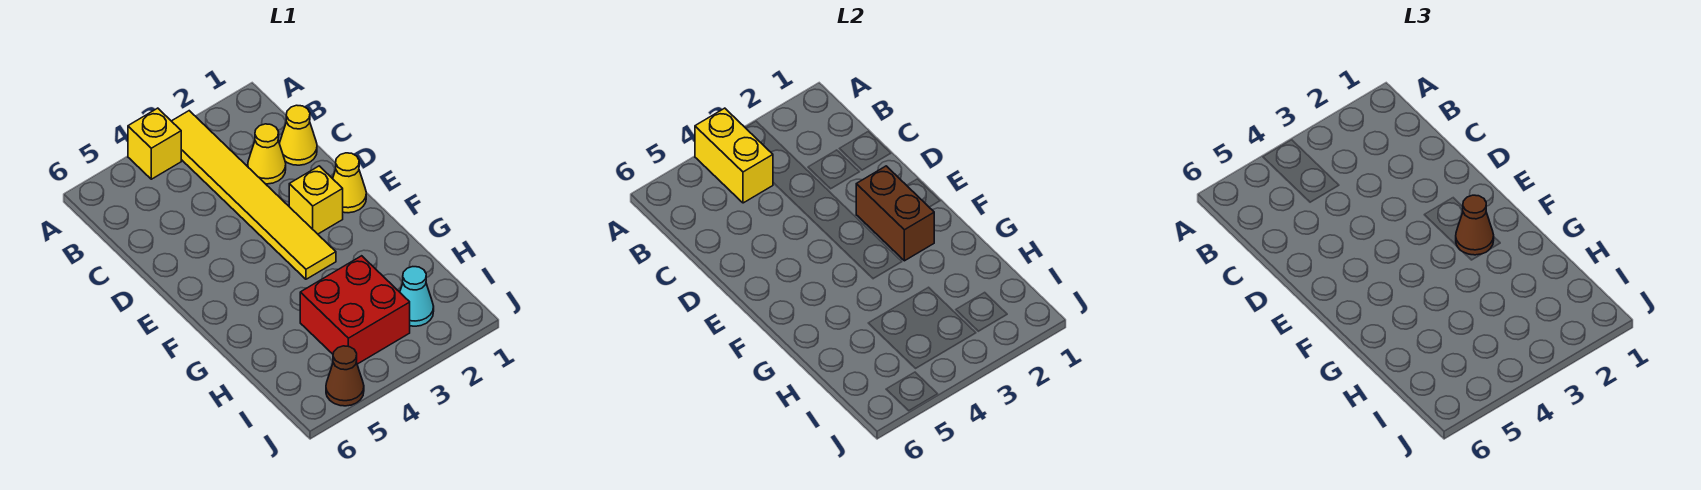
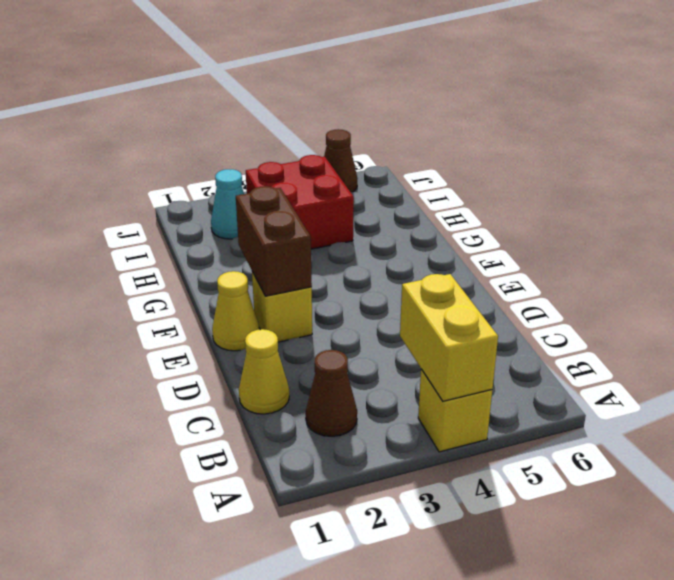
yellow 1x6 tile [172,111,336,279] -> none
yellow 1x1 cone [248,124,286,184] -> none
brown 1x1 cone [1456,195,1494,255] -> brown 1x1 cone moved to [306,350,357,437]

